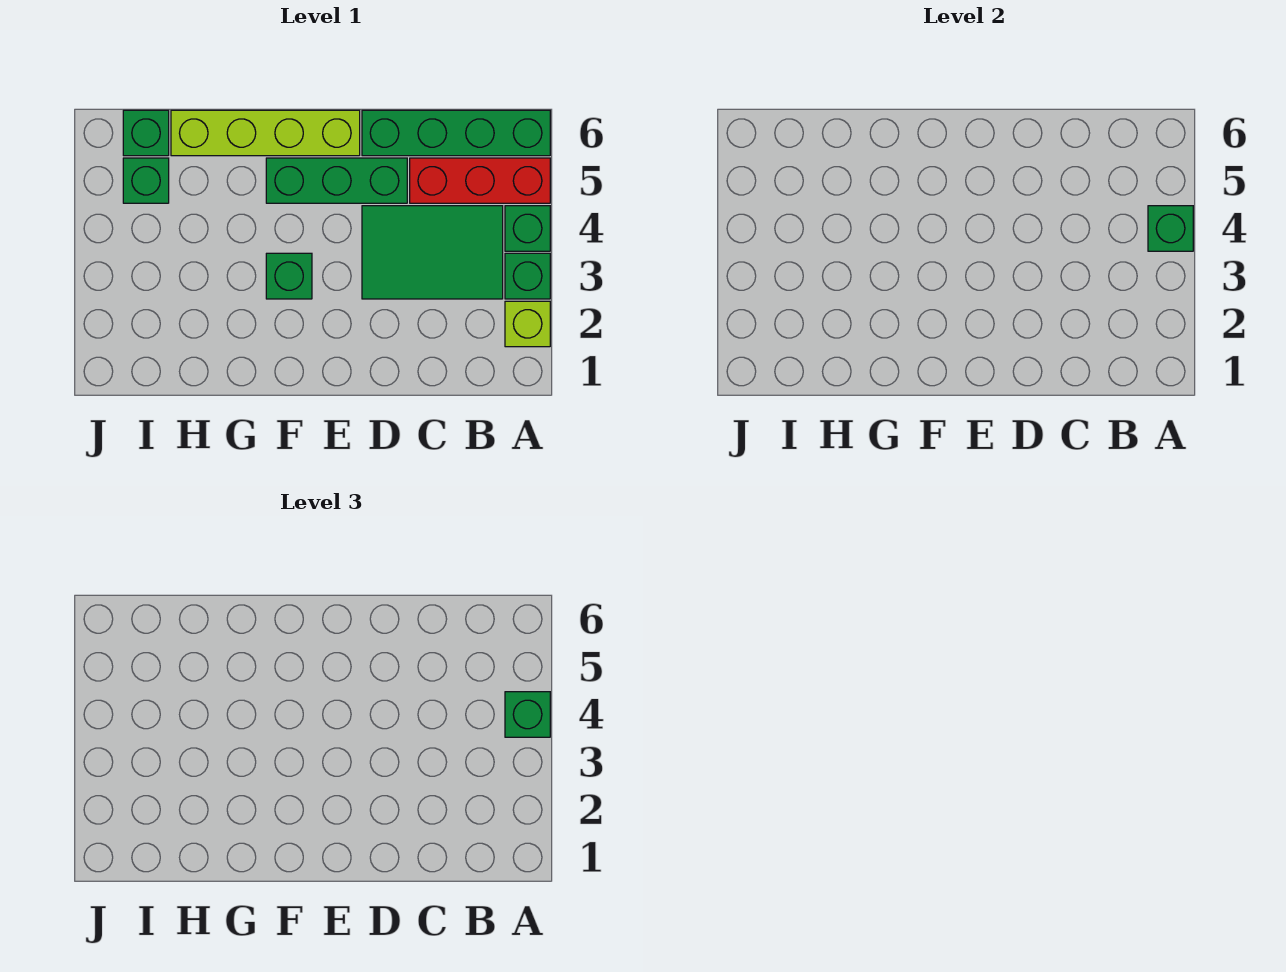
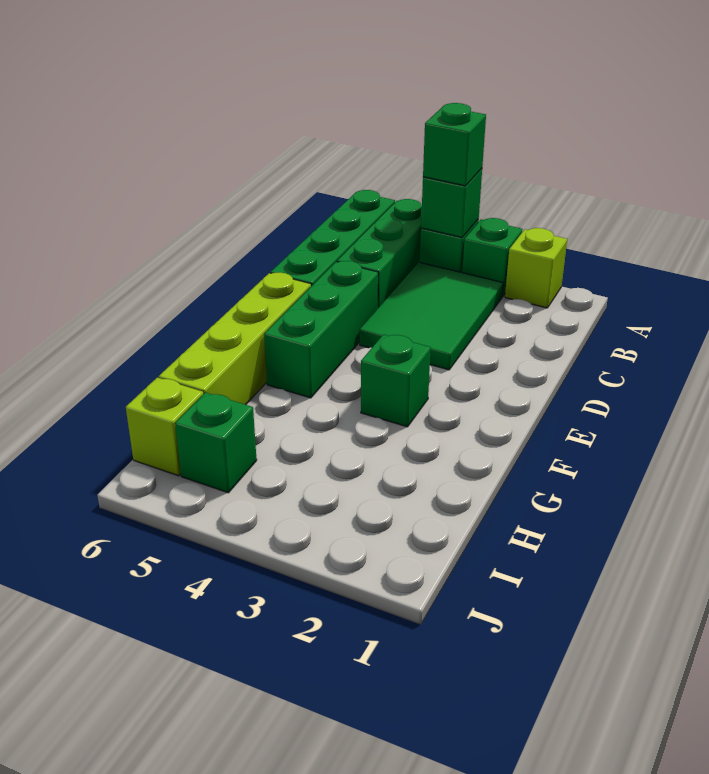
red 1x3 brick [410,158,550,203] -> green 1x3 brick [337,199,422,308]
green 1x1 brick [123,110,169,156] -> lime 1x1 brick [126,378,203,476]

